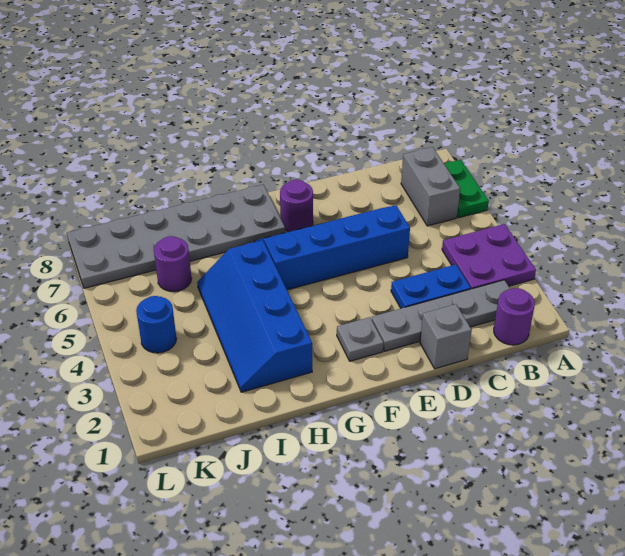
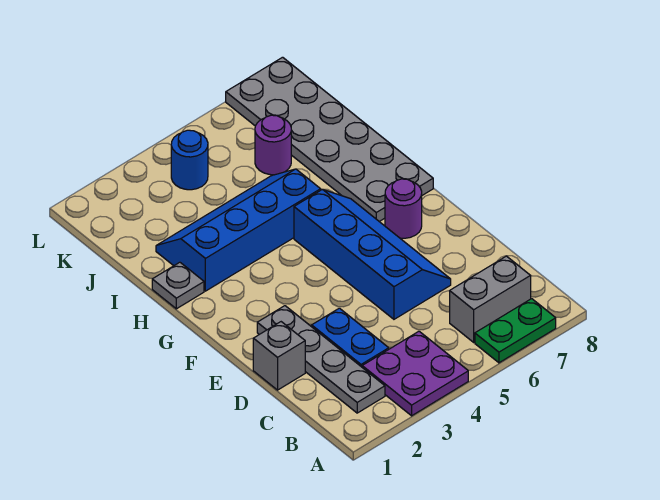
purple 1x1 round brick [494,288,535,345] -> none
grey 1x1 plate [337,317,384,361] -> grey 1x1 plate moved to [152,262,204,309]

